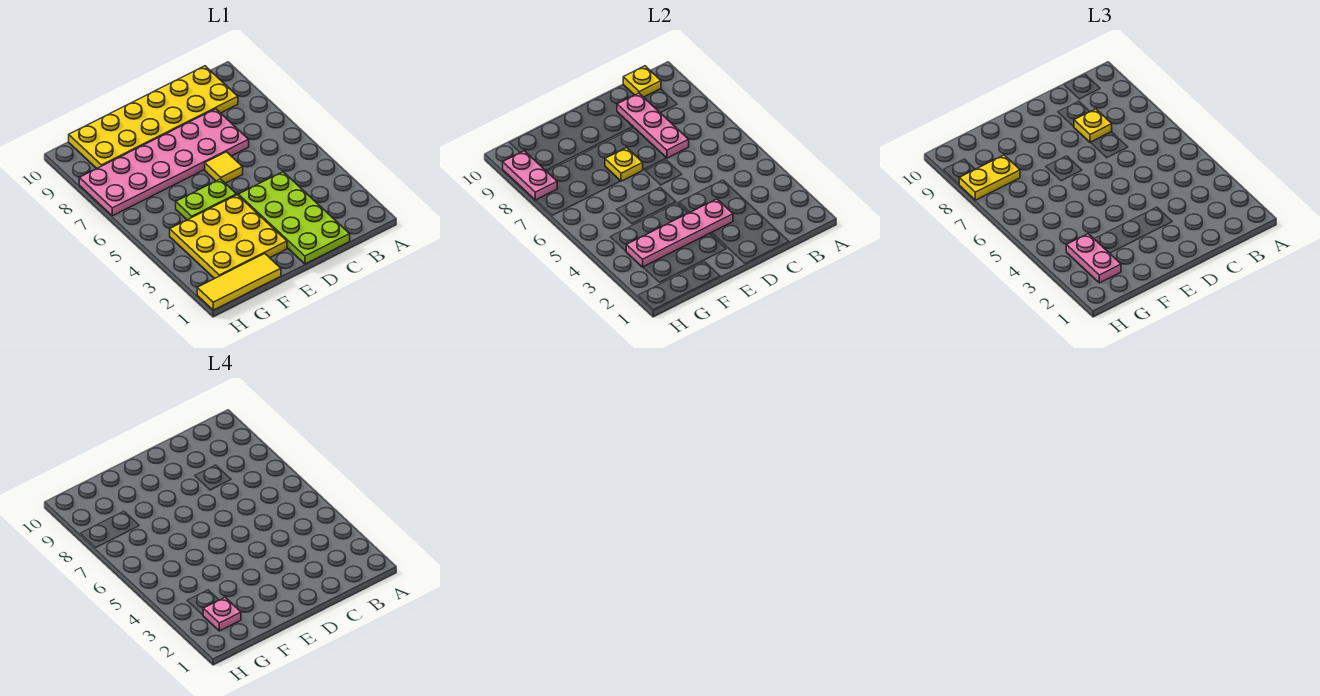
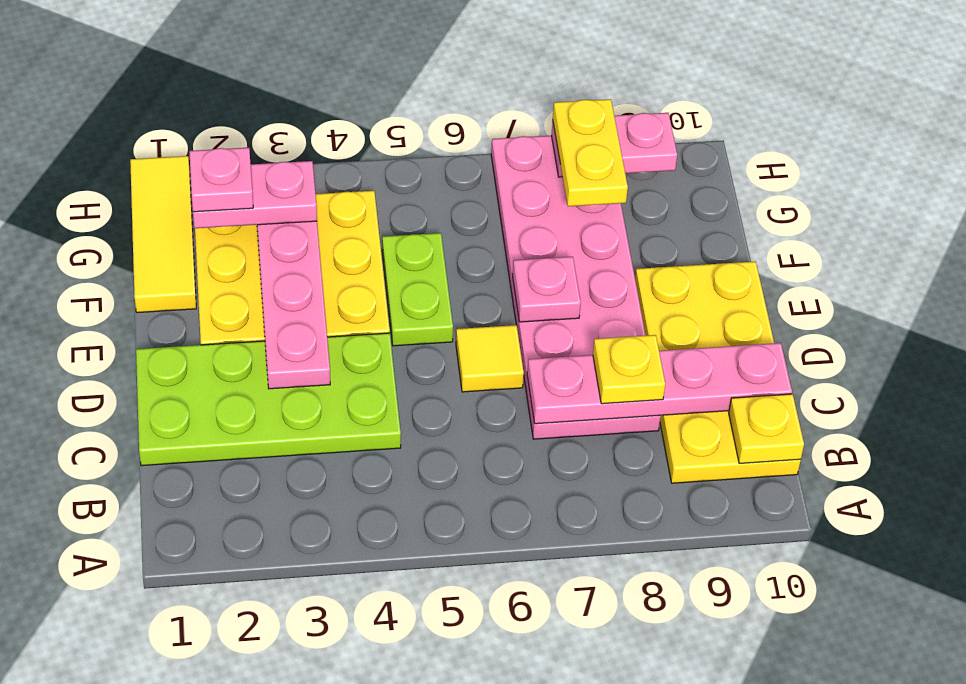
yellow 2x6 plate [69,66,238,168] -> yellow 2x4 plate [635,261,801,483]
pink 1x3 plate [617,93,689,158] -> pink 1x4 plate [527,343,792,424]
yellow 1x1 plate [605,148,643,181] -> pink 1x1 plate [513,257,581,322]

